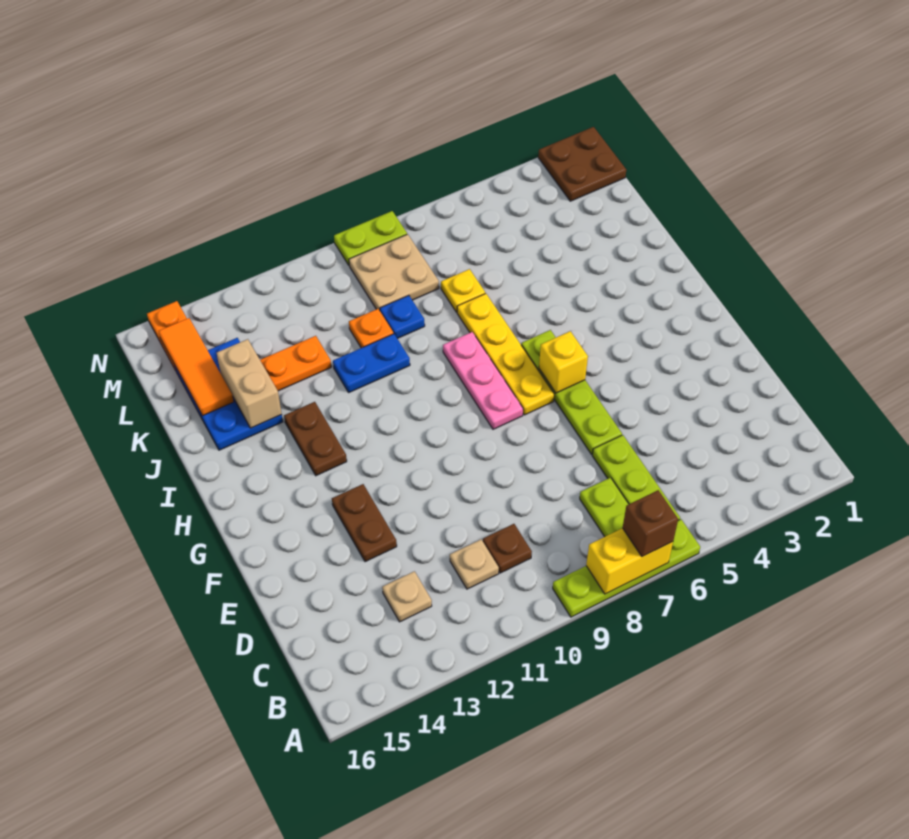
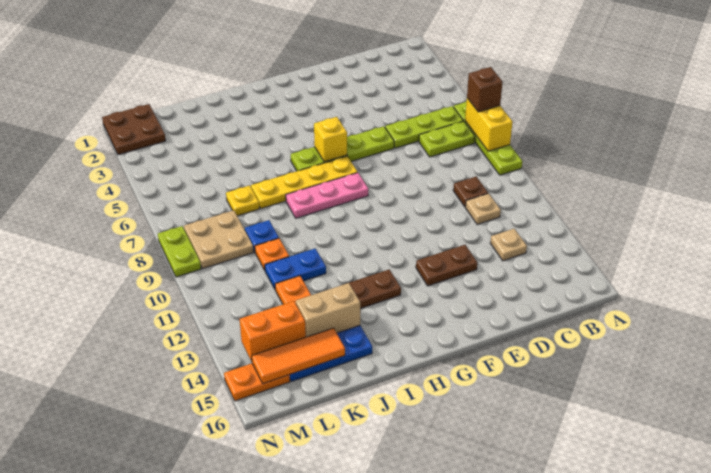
blue 1x2 plate [333,334,410,392] -> blue 1x2 plate turned to [265,249,326,289]
none -> orange 1x2 brick [240,301,306,361]

